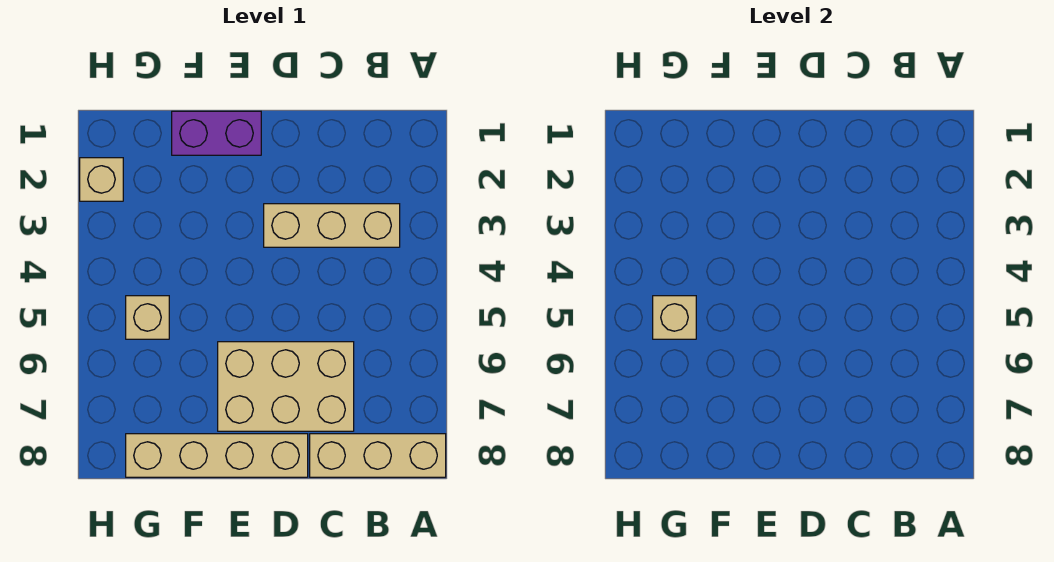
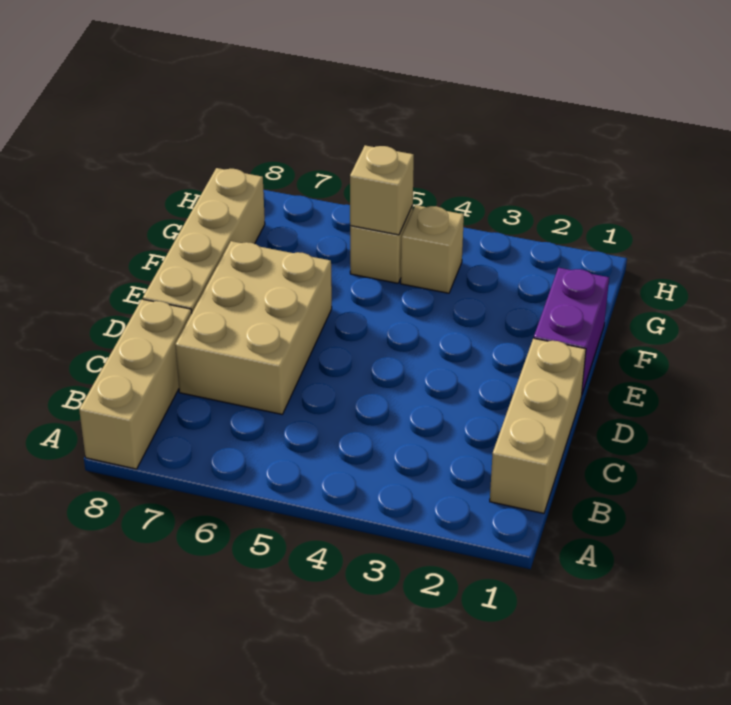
tan 1x3 brick [264,204,400,247] -> tan 1x3 brick moved to [490,338,586,513]
tan 1x1 brick [80,158,123,201] -> tan 1x1 brick moved to [401,205,464,293]

